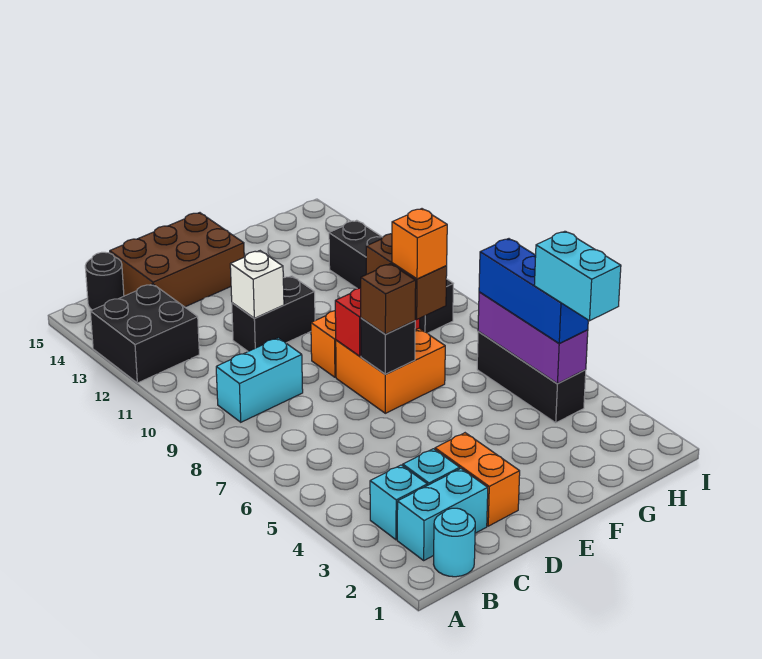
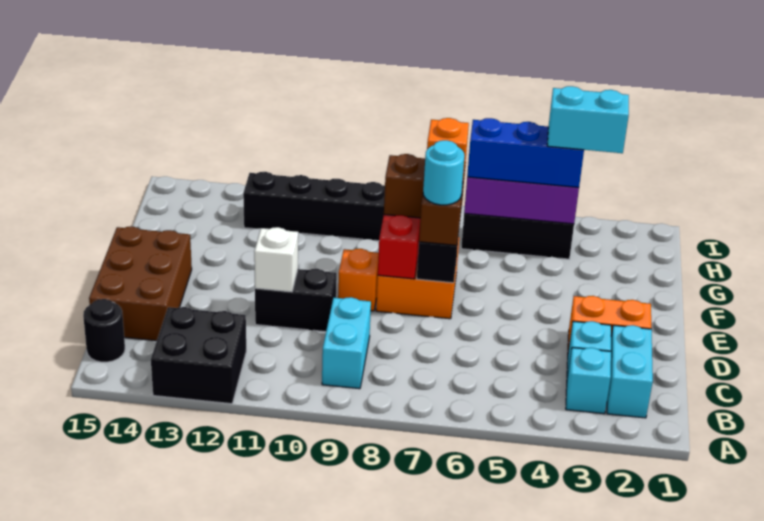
cyan 1x1 round brick [434,508,475,577] -> cyan 1x1 round brick moved to [423,140,465,205]
black 1x2 brick [232,276,315,351] -> black 1x2 brick turned to [255,269,337,332]

